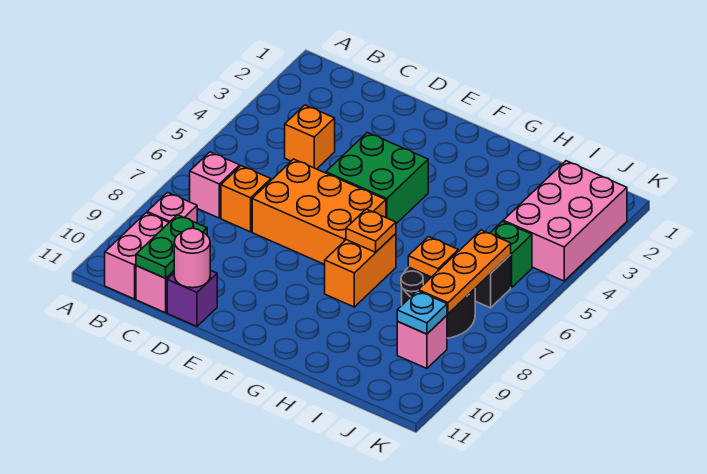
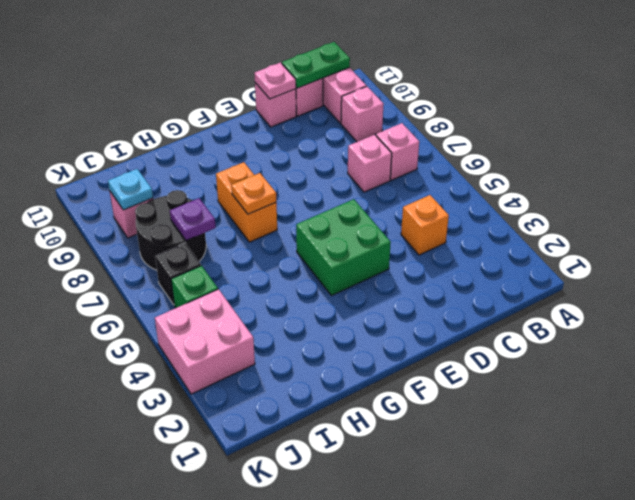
orange 1x1 brick [221,166,271,232] -> pink 1x1 brick [348,135,392,192]
green 1x2 plate [136,215,207,278] -> green 1x2 plate turned to [282,42,350,88]
orange 2x3 brick [252,159,386,265] -> none
purple 1x1 brick [167,270,217,326] -> pink 1x1 brick [255,83,296,127]
pink 1x1 round brick [174,228,210,288] -> pink 1x1 plate [254,63,296,99]
orange 1x1 plate [408,237,458,277] -> purple 1x1 plate [170,198,216,241]
pink 2x3 brick [503,161,627,281] -> pink 2x2 brick [155,289,255,394]
orange 1x3 plate [418,230,511,314] -> none

